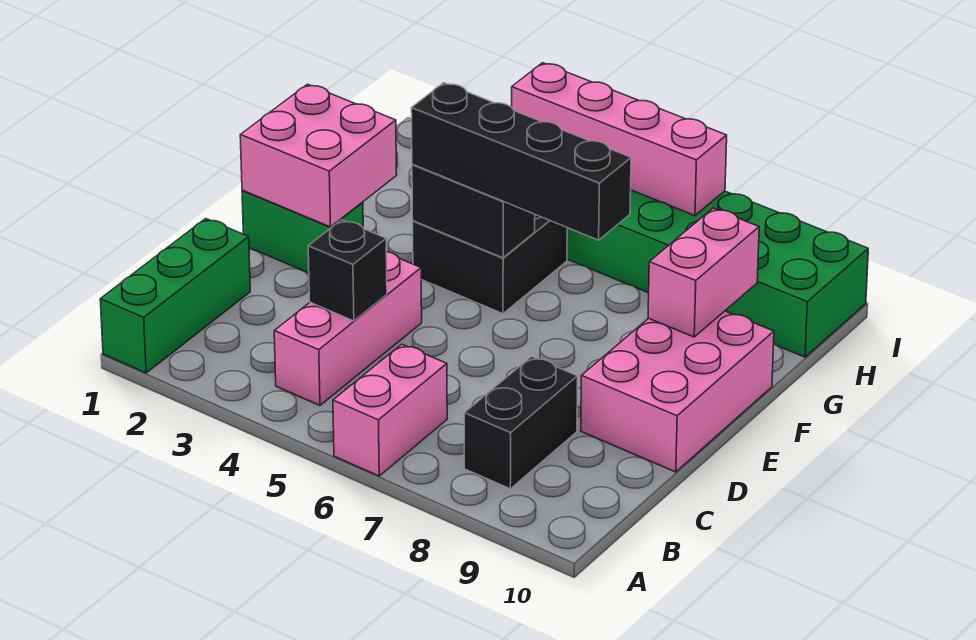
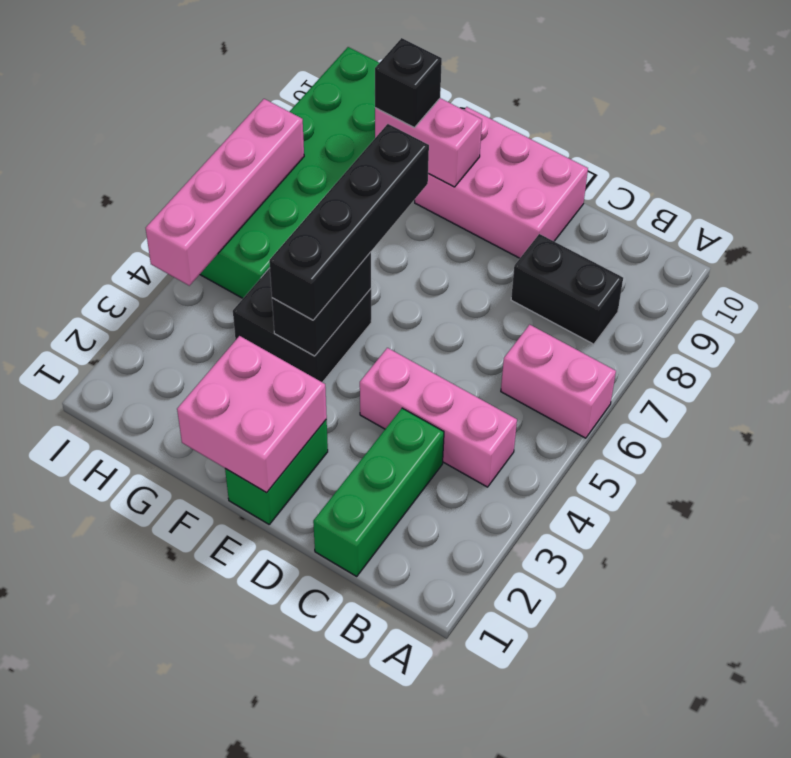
green 1x3 brick [100,219,250,373] -> green 1x3 brick turned to [313,408,444,576]
black 1x1 brick [308,220,387,321] -> black 1x1 brick moved to [375,38,442,127]

